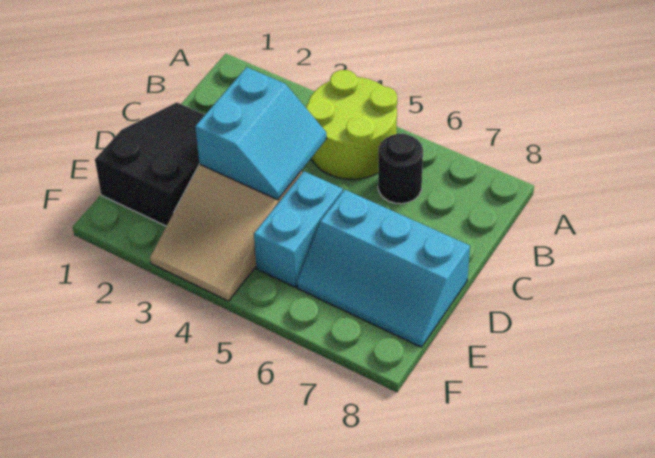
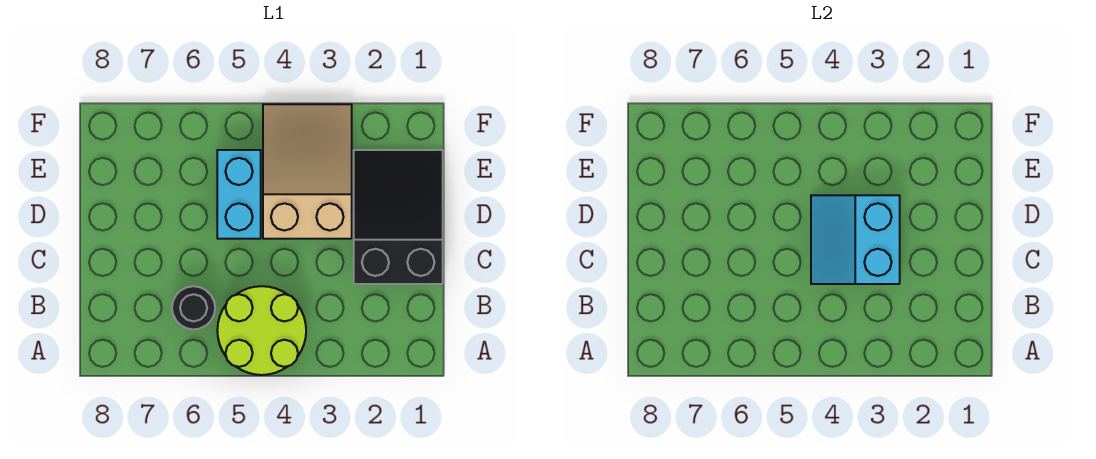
black 2x3 slope [95,102,204,226] -> black 2x3 slope turned to [354,150,443,284]
cyan 2x3 slope [297,190,470,347] -> none

